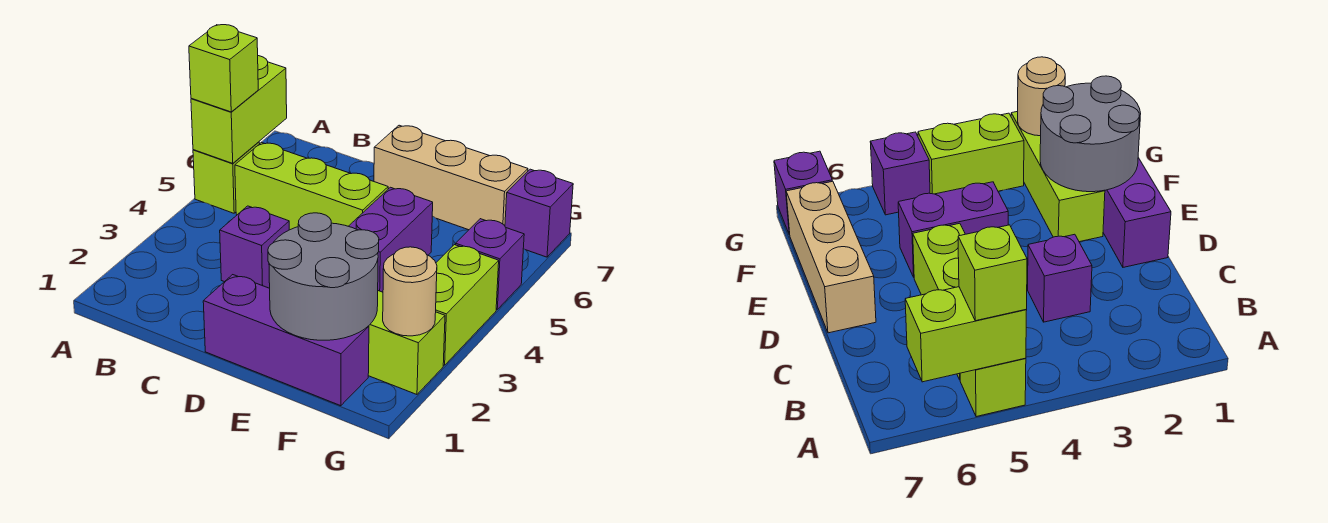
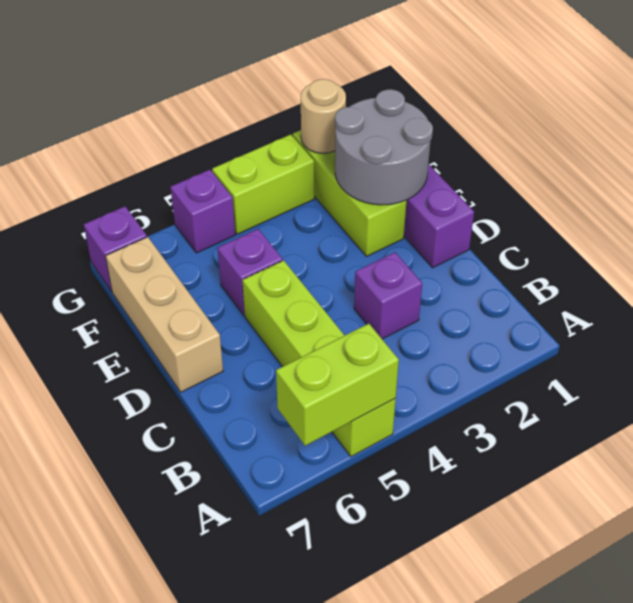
lime 1x1 brick [189,25,258,112] -> none
purple 1x2 brick [349,187,433,292] -> purple 1x1 brick [217,229,283,315]

